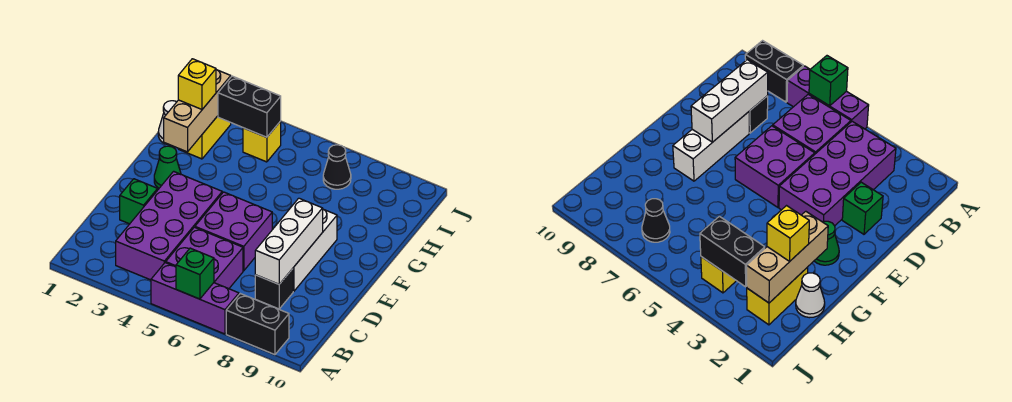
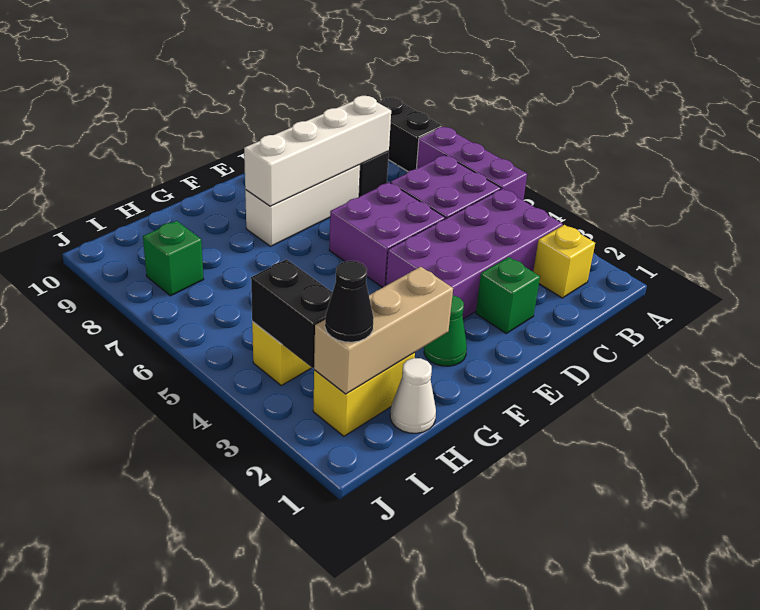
green 1x1 brick [176,248,214,299] -> green 1x1 brick moved to [143,221,204,296]
white 1x3 brick [255,198,323,284] -> white 1x4 brick [244,96,391,206]
yellow 1x1 brick [178,59,216,109] -> yellow 1x1 brick moved to [533,225,595,298]
black 1x1 cone [323,145,351,189] -> black 1x1 cone moved to [325,261,374,342]

